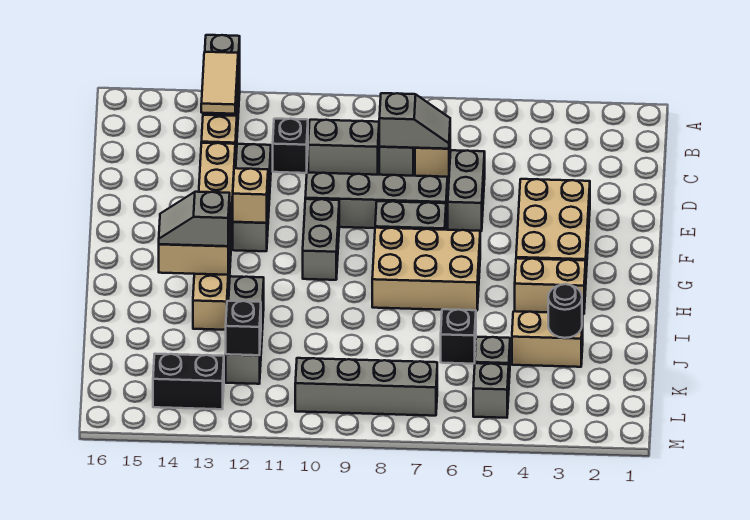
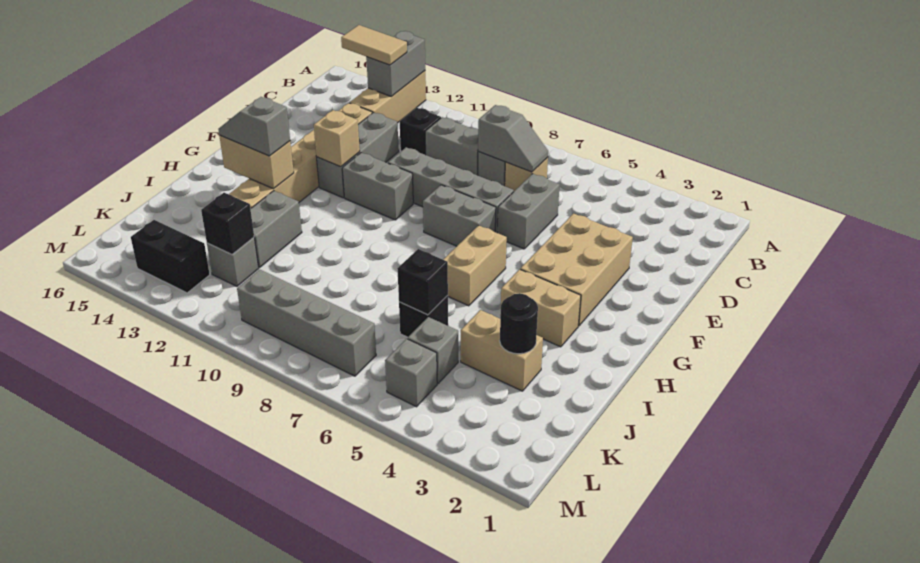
tan 1x2 tile [201,52,238,114] -> tan 1x2 tile turned to [341,25,407,65]
grey 1x2 brick [303,199,339,280] -> grey 1x2 brick turned to [342,153,413,220]
tan 2x3 brick [372,228,480,311] -> tan 1x2 brick [443,226,507,306]
none -> black 1x1 brick [397,249,448,315]

